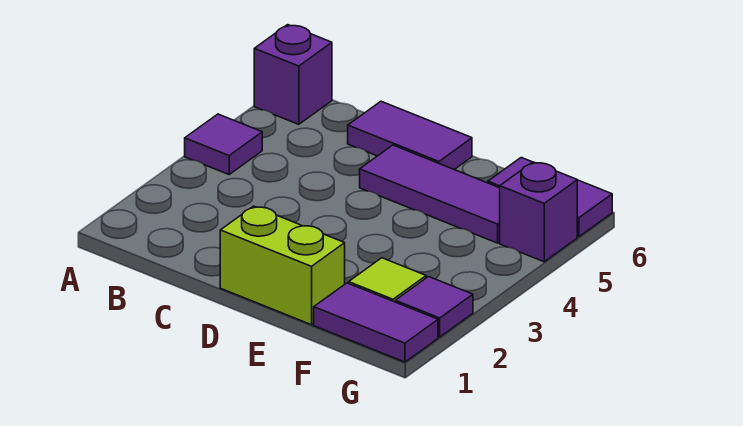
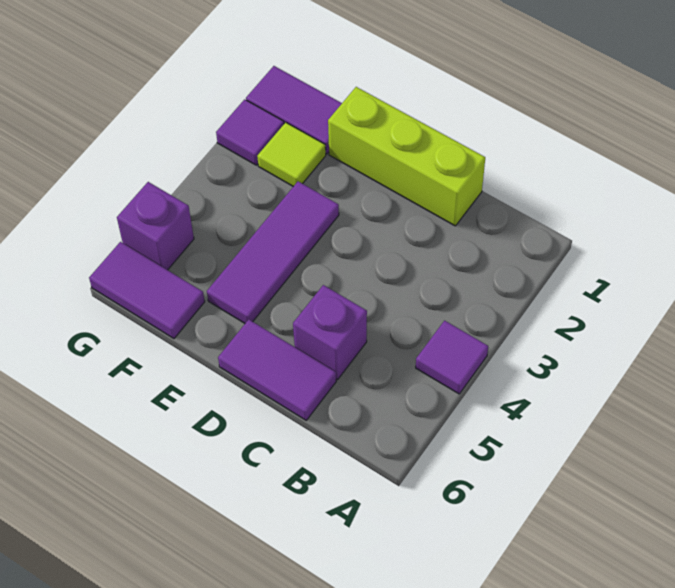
purple 1x1 brick [254,25,332,124] -> purple 1x1 brick moved to [293,285,367,380]
lime 1x2 brick [220,206,345,325] -> lime 1x3 brick [328,87,485,226]
purple 1x3 tile [360,145,500,243] -> purple 1x3 tile turned to [207,181,339,323]

